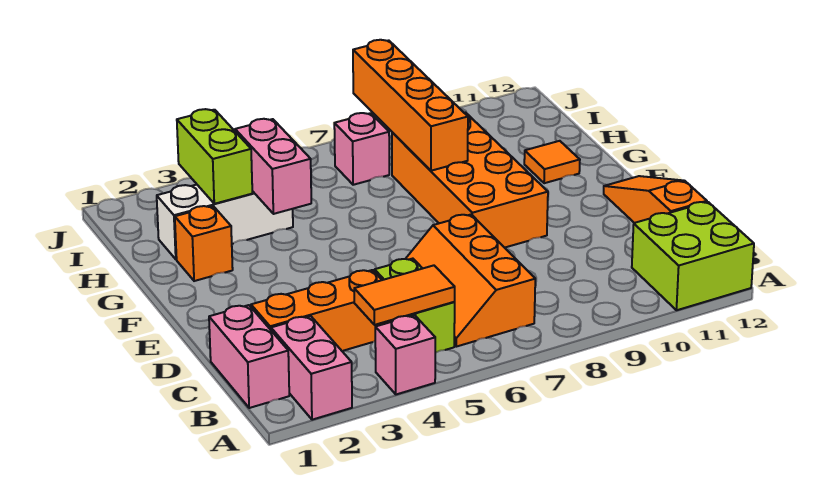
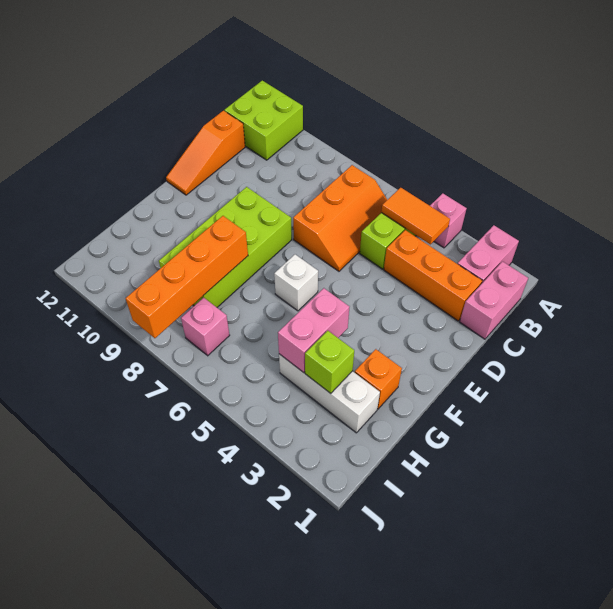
orange 2x4 brick [392,113,548,248] -> lime 2x4 brick [159,187,292,307]
none -> white 1x1 brick [274,254,318,311]
orange 1x1 tile [524,141,580,183] -> none
lime 1x2 brick [177,109,252,204] -> lime 1x1 brick [305,331,354,393]

